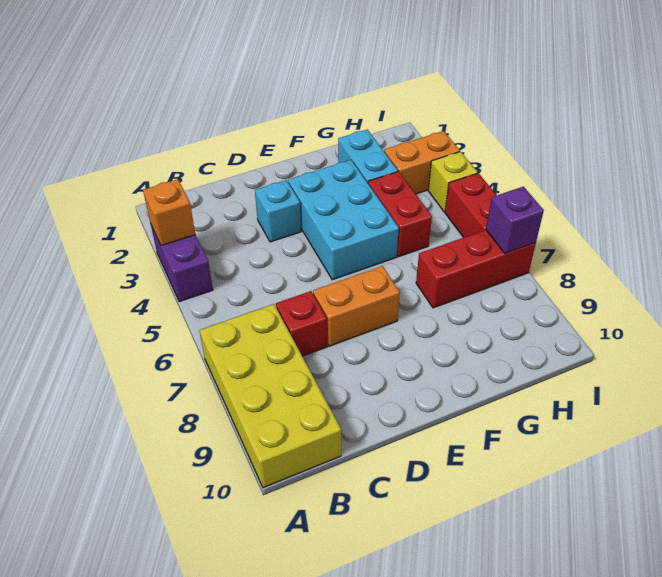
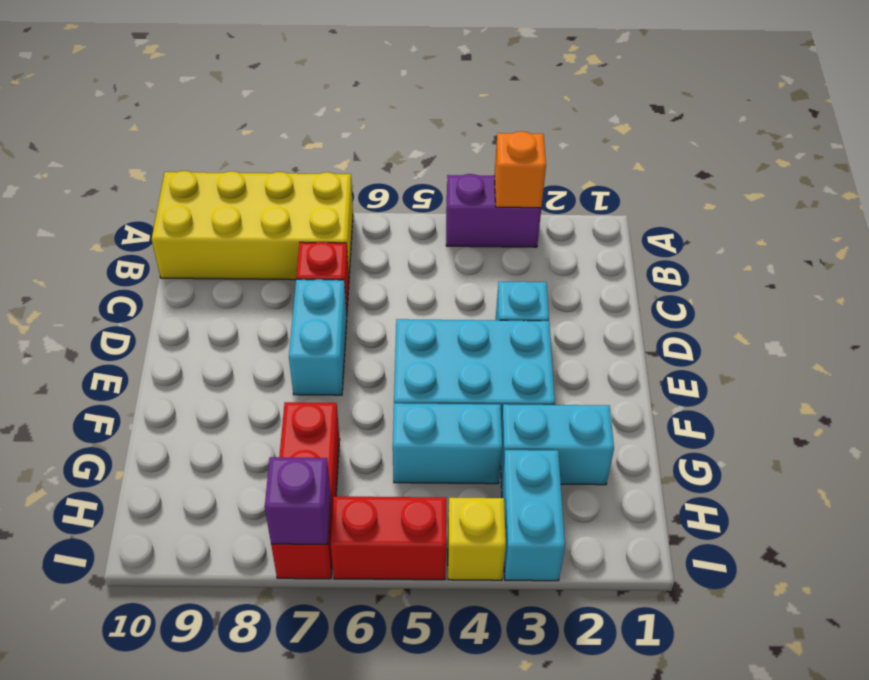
orange 1x2 brick [313,266,400,346] -> cyan 1x2 brick [289,279,347,395]
red 1x2 brick [368,171,432,257] -> cyan 1x2 brick [393,403,502,484]
orange 1x2 brick [384,131,460,194] -> cyan 1x2 brick [501,450,565,581]

